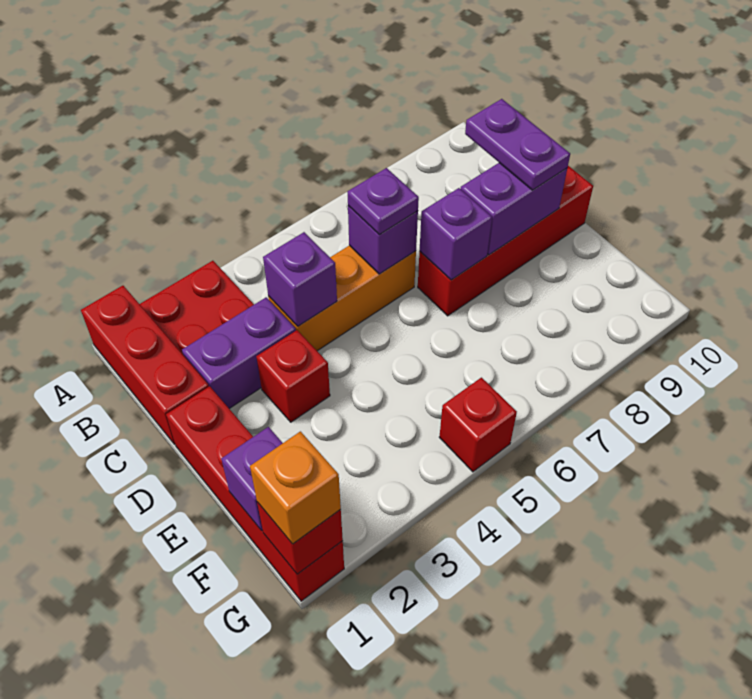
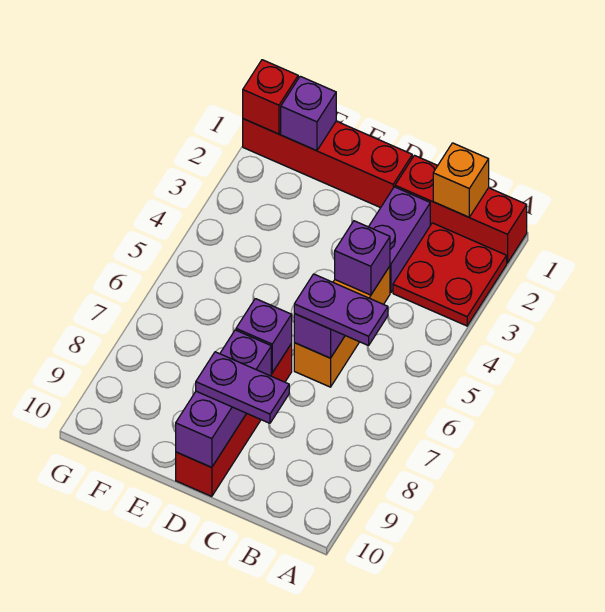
purple 1x1 plate [347,168,419,234] -> purple 1x2 plate [294,274,388,346]
red 1x1 brick [256,330,330,422] -> none
purple 1x2 brick [461,163,567,255] -> purple 1x3 brick [176,330,271,468]
orange 1x1 brick [250,431,341,544] -> orange 1x1 brick moved to [433,143,489,217]
red 1x1 brick [439,378,517,472] -> none

